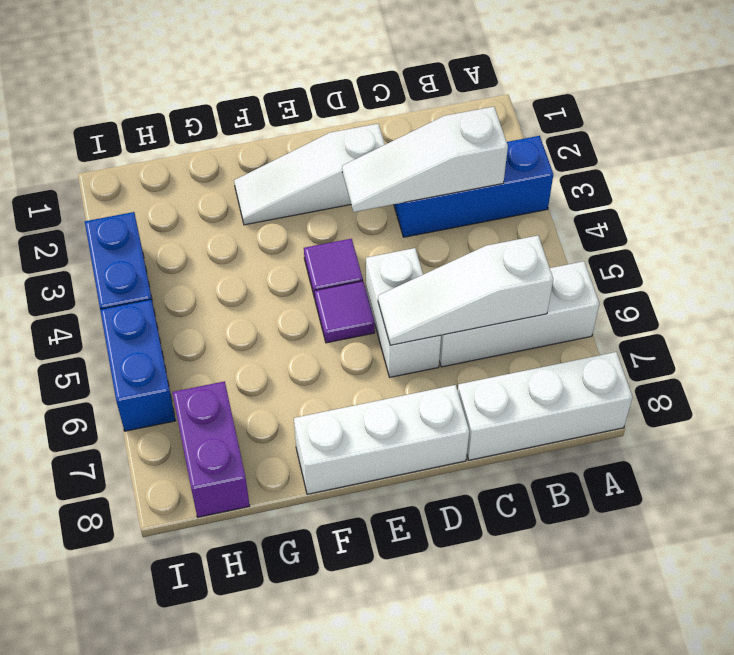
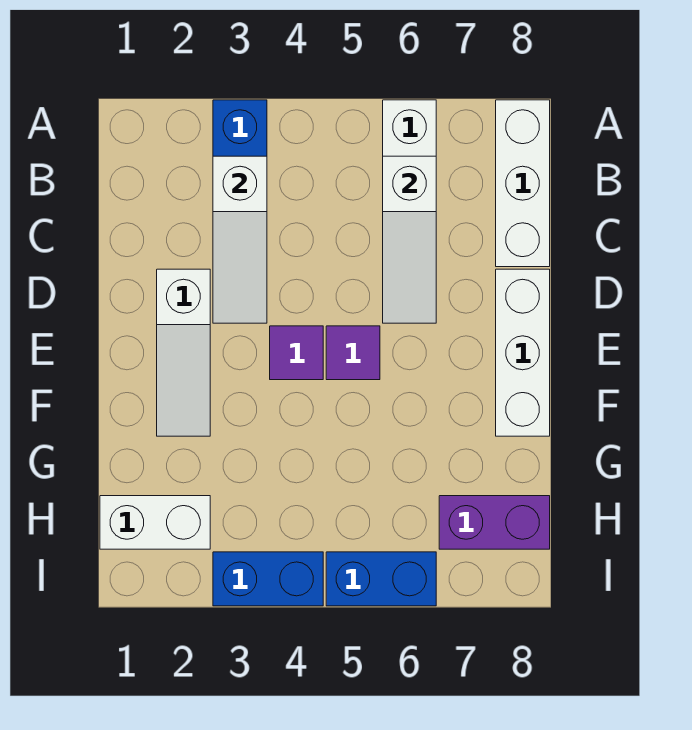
white 1x2 brick [366,248,441,377] -> white 1x2 brick moved to [100,496,210,549]

